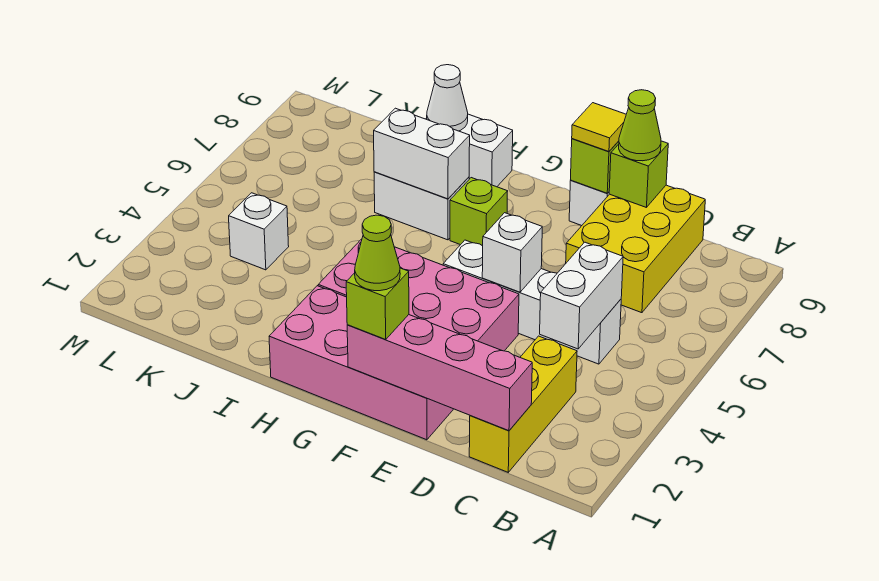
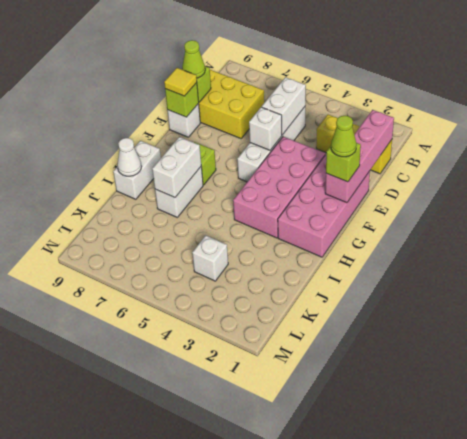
white 1x2 brick [540,242,623,349] -> white 1x2 brick turned to [262,77,306,135]

